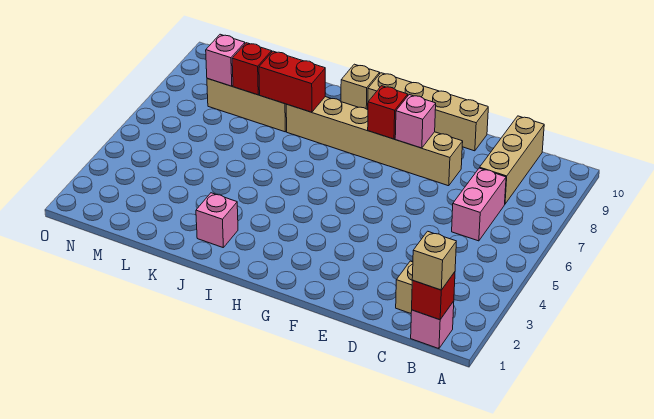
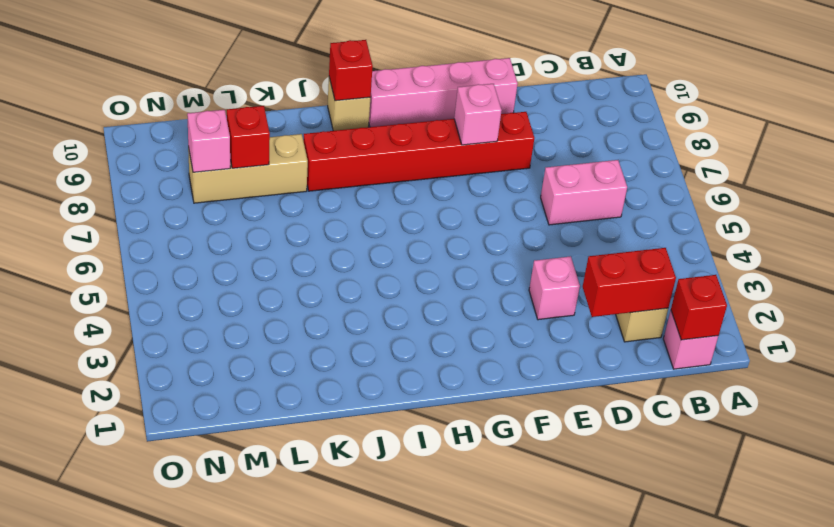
tan 1x1 brick [412,231,456,290] -> none
pink 1x2 brick [452,168,506,241] -> pink 1x2 brick turned to [541,160,627,225]
tan 1x3 brick [480,116,544,204] -> none
tan 1x6 brick [286,97,463,186] -> red 1x6 brick [303,112,534,191]
tan 1x4 brick [368,73,488,151] -> pink 1x4 brick [369,58,518,127]
red 1x1 brick [368,86,408,139] -> red 1x1 brick moved to [329,40,373,101]
pink 1x1 brick [196,193,238,247] -> pink 1x1 brick moved to [529,256,580,320]
red 1x2 brick [259,51,325,112] -> red 1x2 brick moved to [582,248,676,317]

